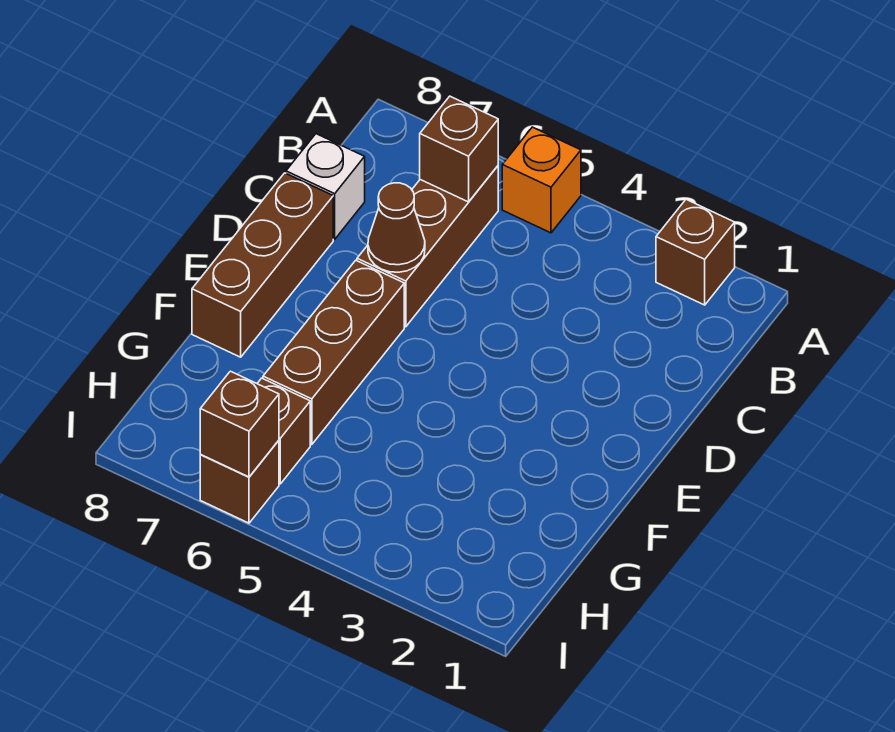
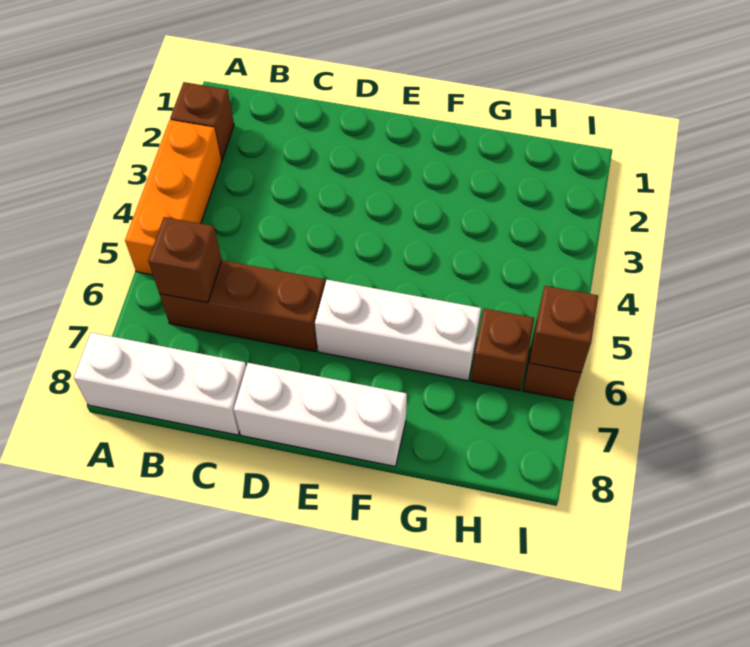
orange 1x1 brick [502,127,581,233] -> orange 1x3 brick [125,120,222,275]
white 1x1 brick [286,134,365,239] -> white 1x3 brick [74,333,246,435]
brown 1x1 cone [368,183,425,272] -> none
brown 1x3 brick [192,173,333,357] -> white 1x3 brick [234,363,407,466]
brown 1x3 brick [263,260,404,445] -> white 1x3 brick [315,280,481,381]

